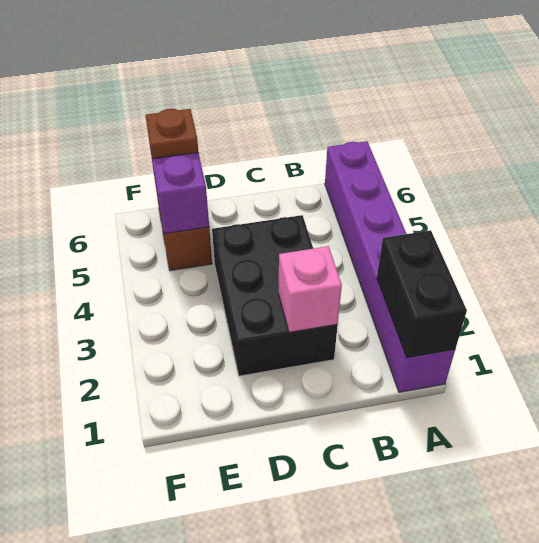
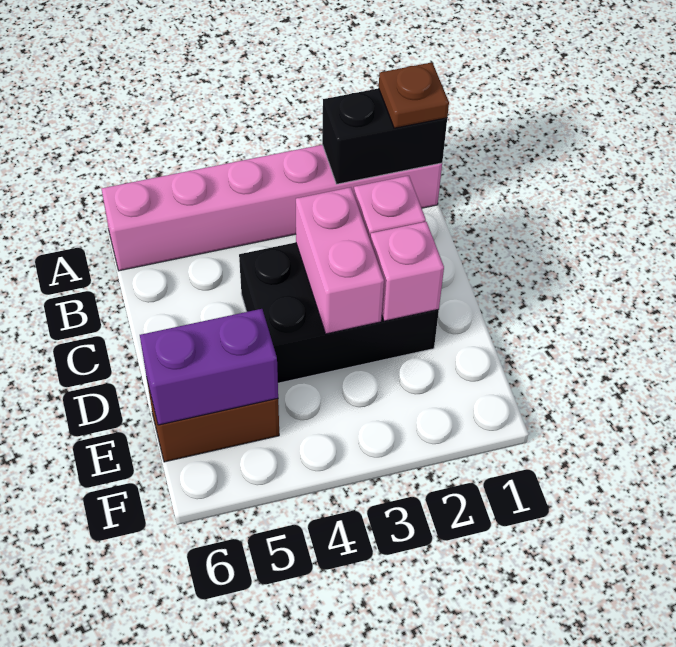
purple 1x6 brick [325,141,455,392] -> pink 1x6 brick [102,145,442,271]
none -> pink 1x2 brick [296,187,384,334]
none -> pink 1x1 brick [370,222,444,321]
brown 1x1 plate [145,109,199,159] -> brown 1x1 plate moved to [379,63,449,128]

